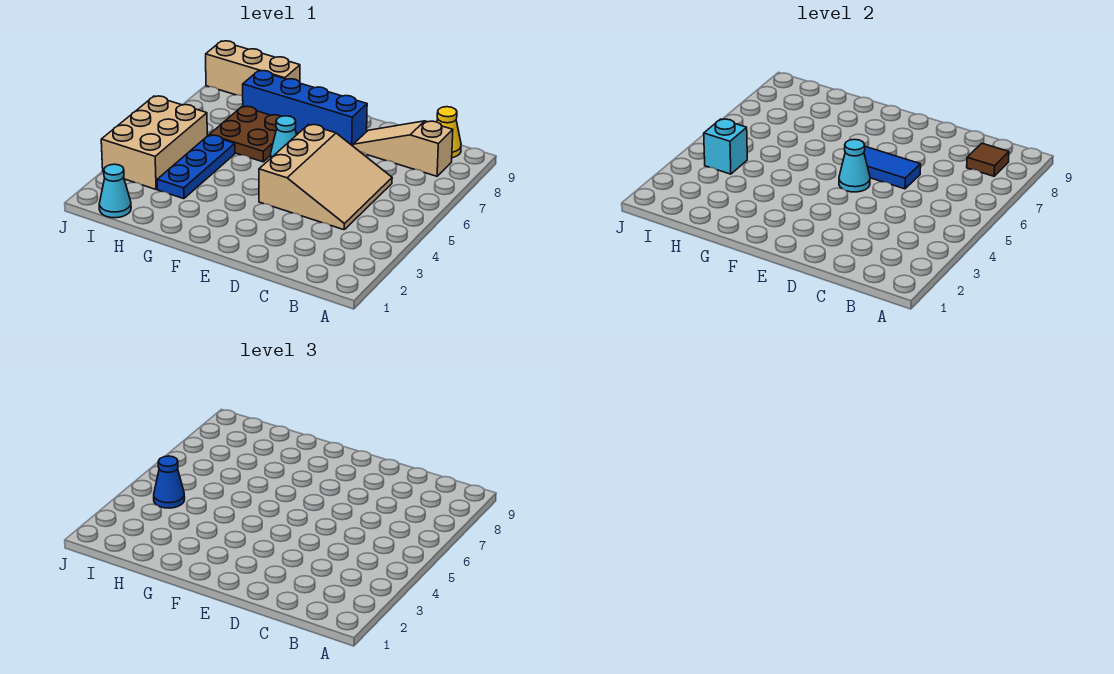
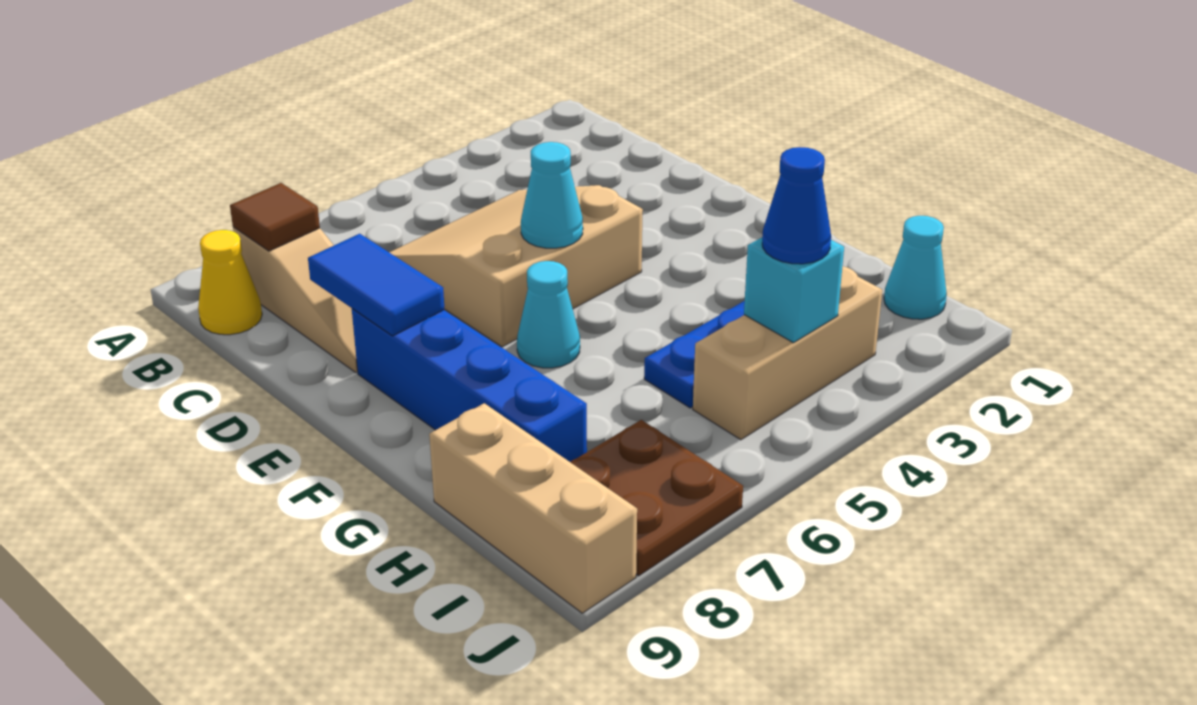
blue 1x2 tile [864,147,921,189] -> blue 1x2 tile moved to [308,234,445,336]
brown 2x2 plate [209,106,281,162] -> brown 2x2 plate moved to [571,420,743,576]
tan 2x3 brick [101,96,207,189] -> tan 1x3 brick [693,266,882,440]

